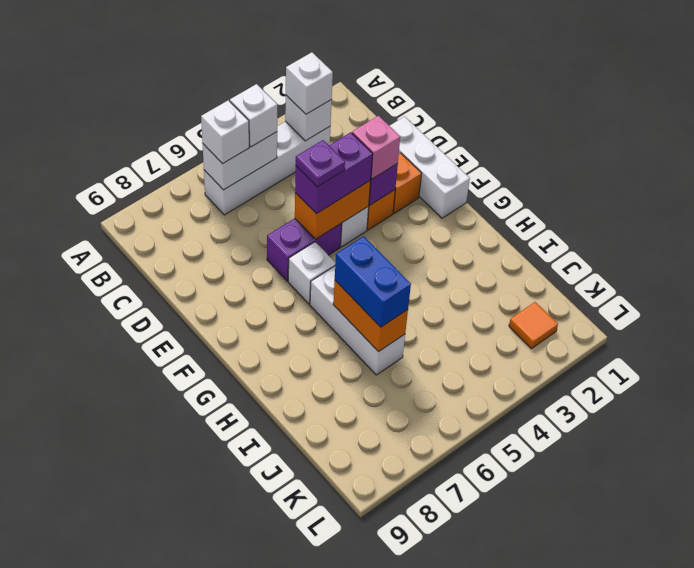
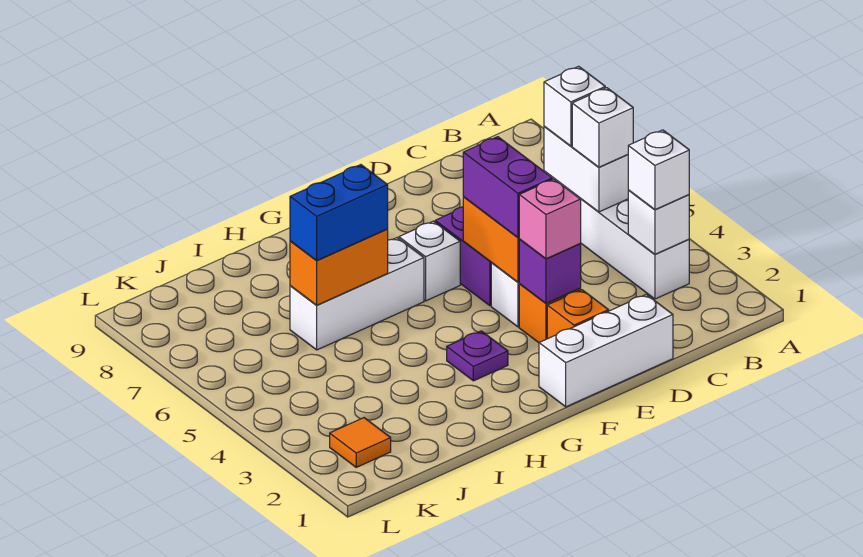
purple 1x1 plate [296,140,345,187] -> purple 1x1 plate moved to [447,331,508,381]

